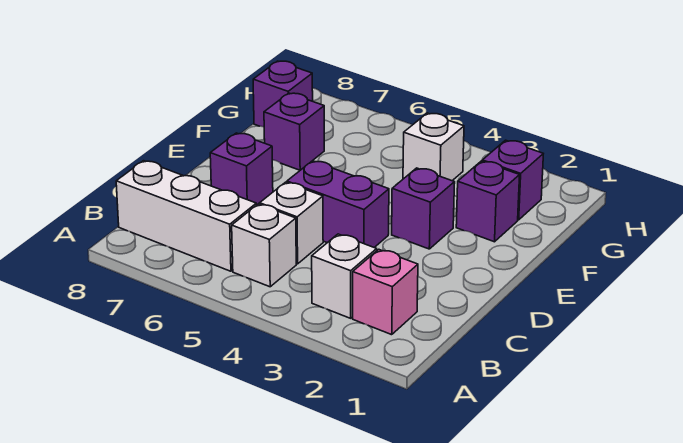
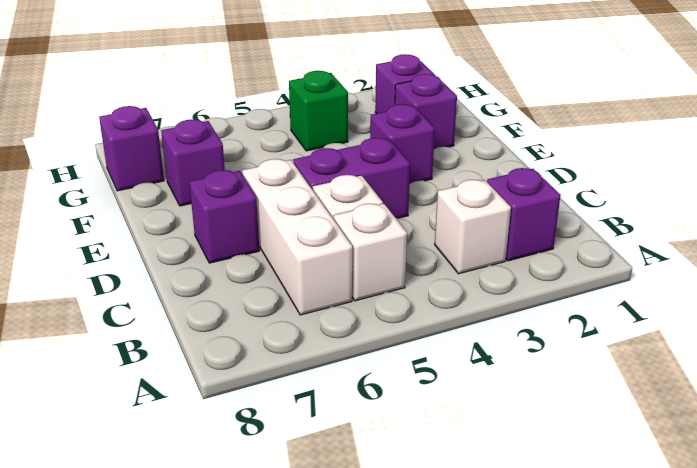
pink 1x1 brick [353,249,418,335] -> purple 1x1 brick [487,168,560,261]
white 1x3 brick [116,161,256,271] -> white 1x3 brick turned to [242,159,352,315]
white 1x1 brick [403,113,464,181] -> green 1x1 brick [289,71,348,151]

